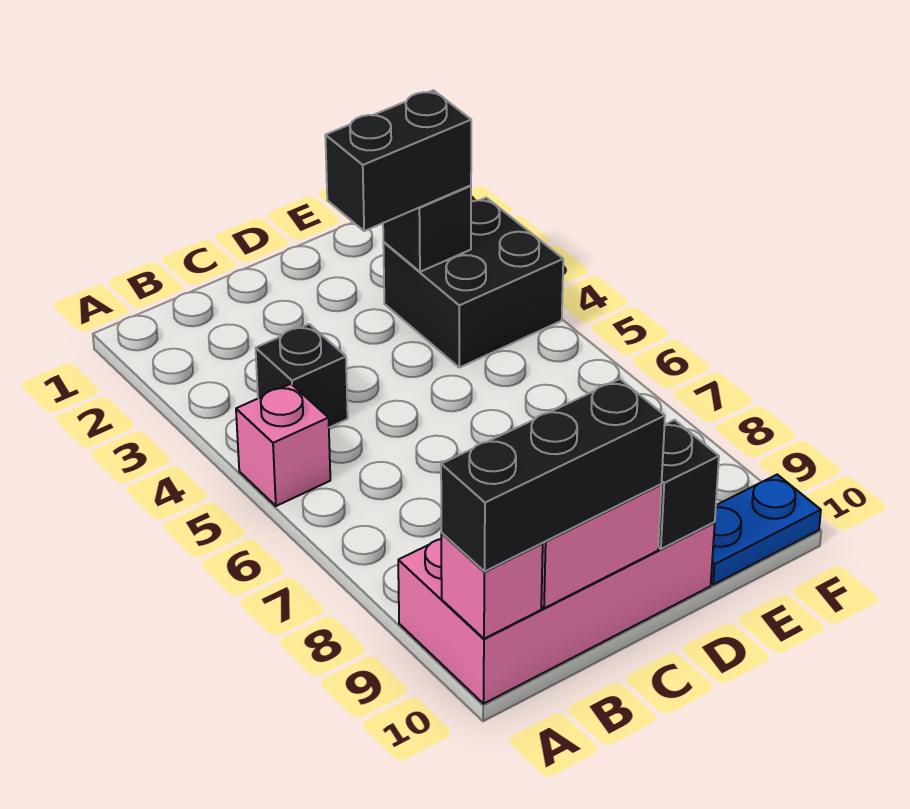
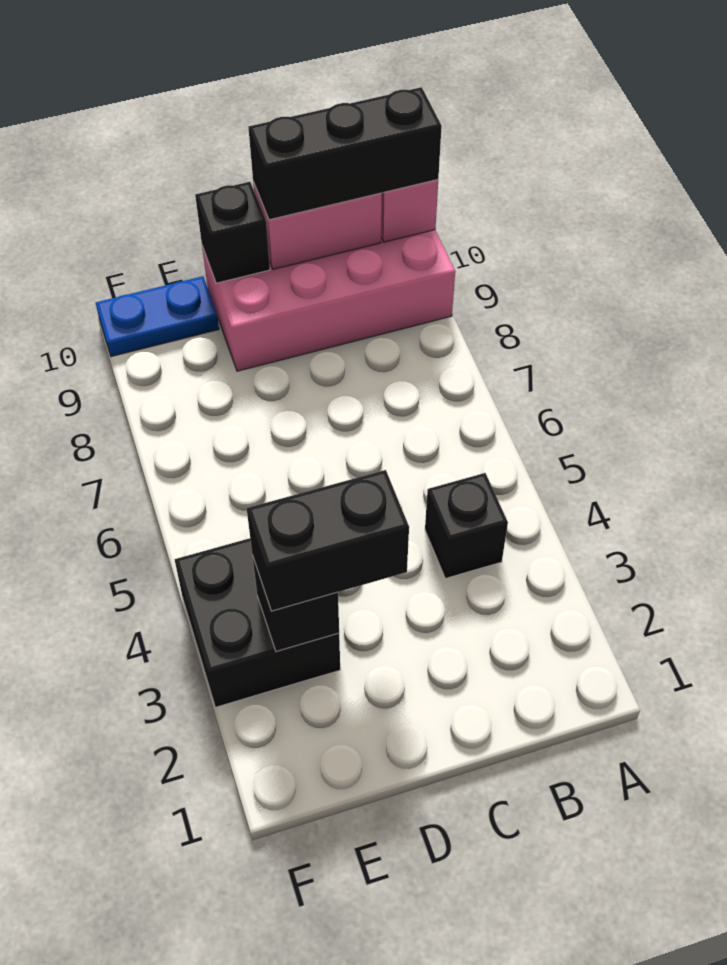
pink 1x1 brick [236,384,330,506] -> none

